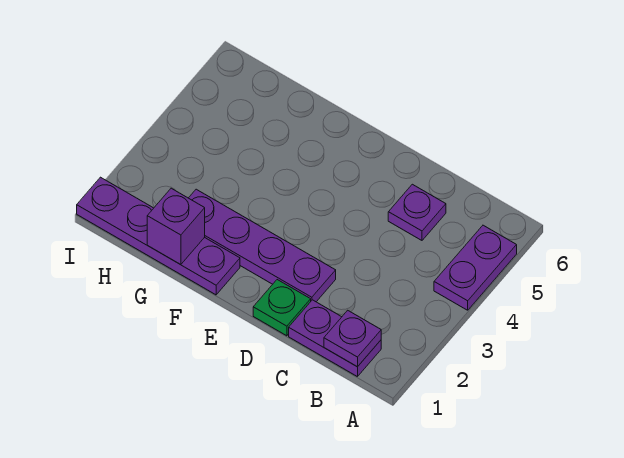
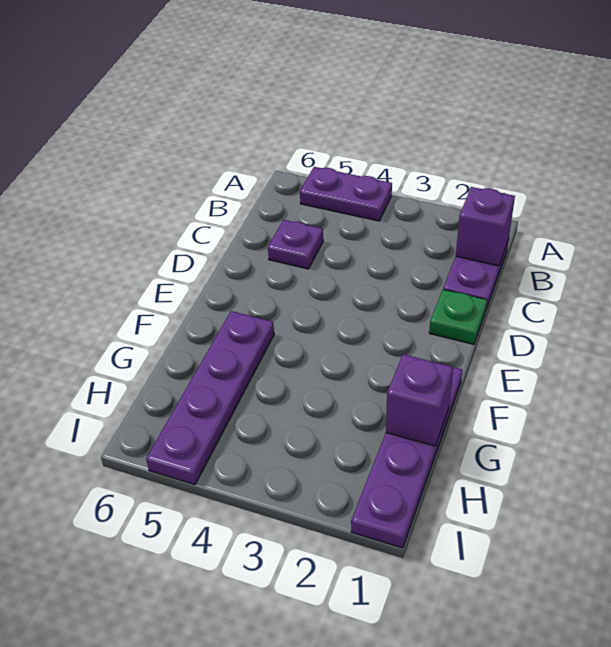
purple 1x1 plate [324,310,381,367] -> purple 1x1 brick [456,187,515,266]
purple 1x4 plate [189,189,336,302] -> purple 1x4 plate moved to [146,311,274,485]

